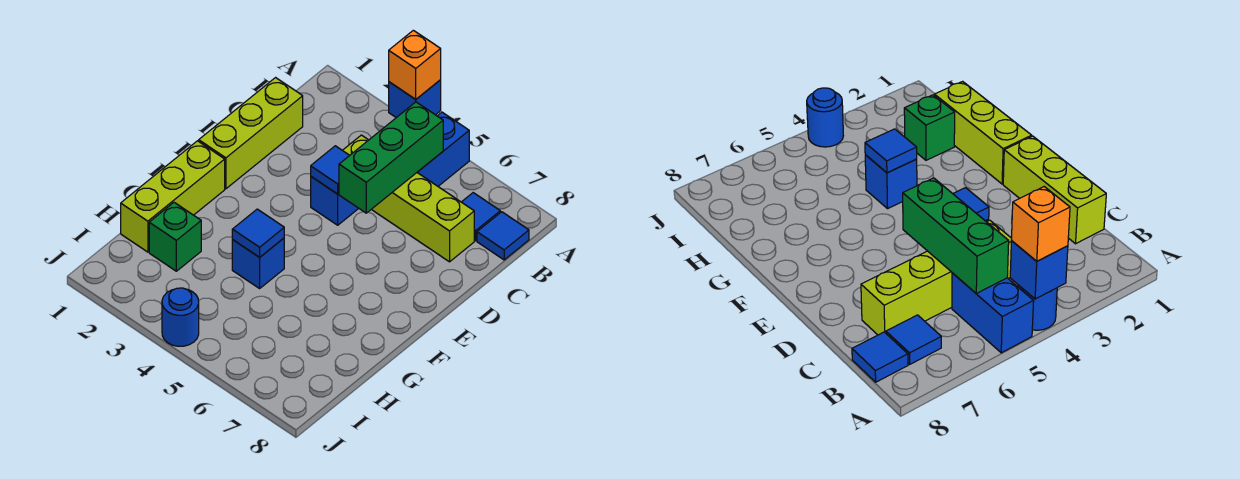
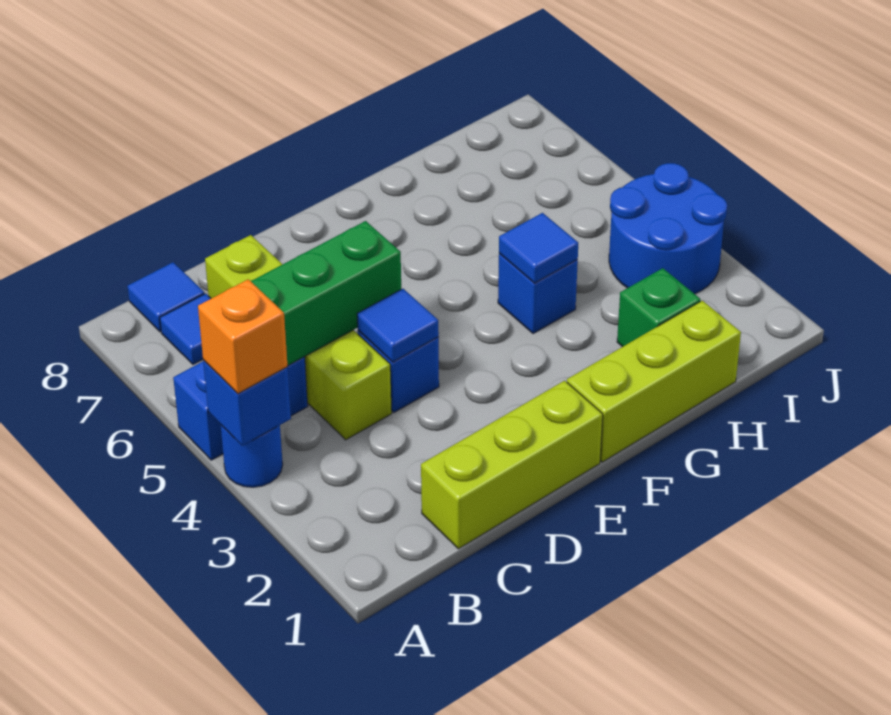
blue 1x1 round brick [162,288,199,346] -> blue 2x2 round brick [609,163,727,294]

